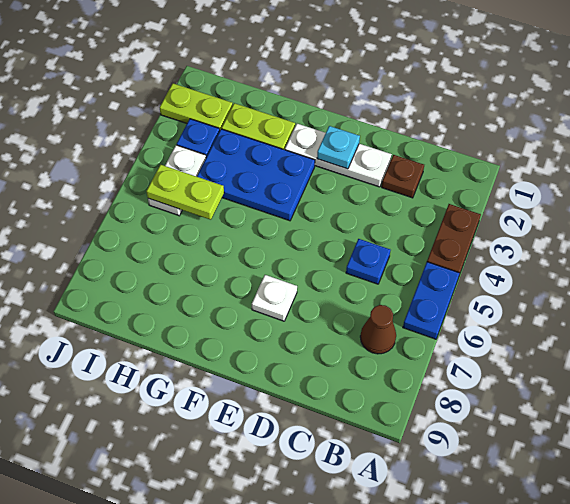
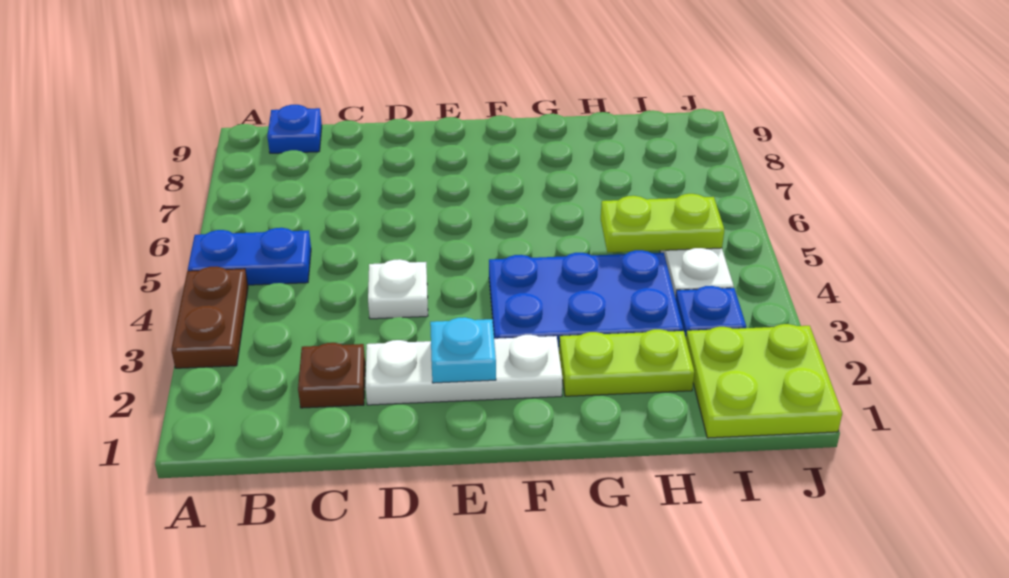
blue 1x2 plate [403,262,460,339] -> blue 1x2 plate turned to [188,228,311,285]
brown 1x1 cone [360,305,396,354] -> none
blue 1x1 plate [346,239,390,284] -> blue 1x1 plate moved to [267,105,322,153]
white 1x1 plate [252,275,297,321] -> white 1x1 plate moved to [368,259,428,319]
lime 1x2 plate [160,83,233,130] -> lime 2x2 plate [686,324,842,438]

